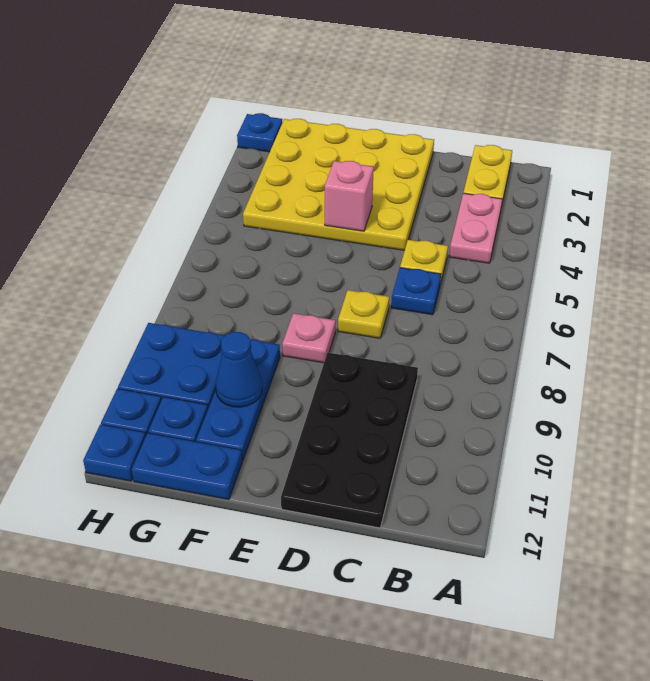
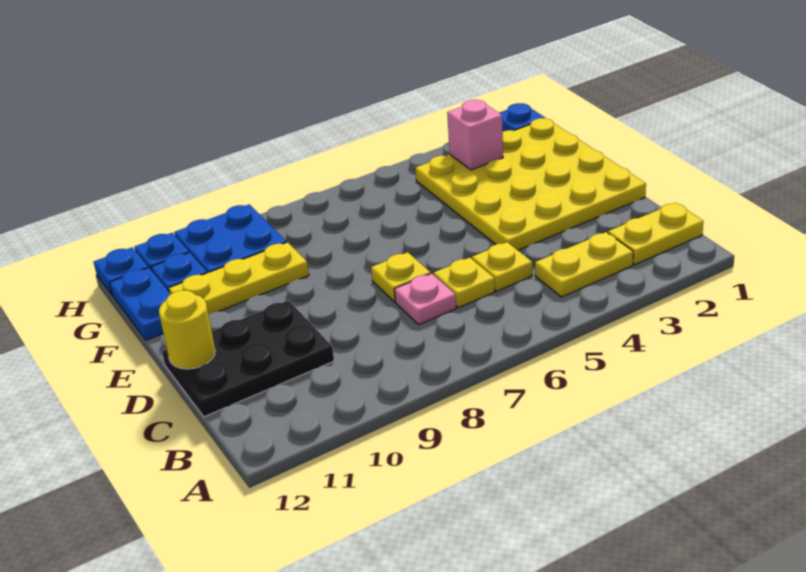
pink 1x2 plate [449,193,502,263] -> yellow 1x2 plate [535,232,633,297]
blue 1x1 plate [391,268,441,315] -> yellow 1x1 plate [434,258,495,308]
black 2x4 plate [281,353,418,528] -> black 2x3 plate [162,300,334,417]
none -> yellow 1x1 round brick [159,291,215,369]
pink 1x1 brick [325,161,374,231] -> pink 1x1 brick moved to [447,100,503,170]
pink 1x1 plate [282,313,336,363] -> pink 1x1 plate moved to [394,273,456,325]
blue 1x3 plate [196,340,280,461] -> yellow 1x3 plate [169,242,309,315]
blue 1x1 cone [216,332,262,407] -> none

